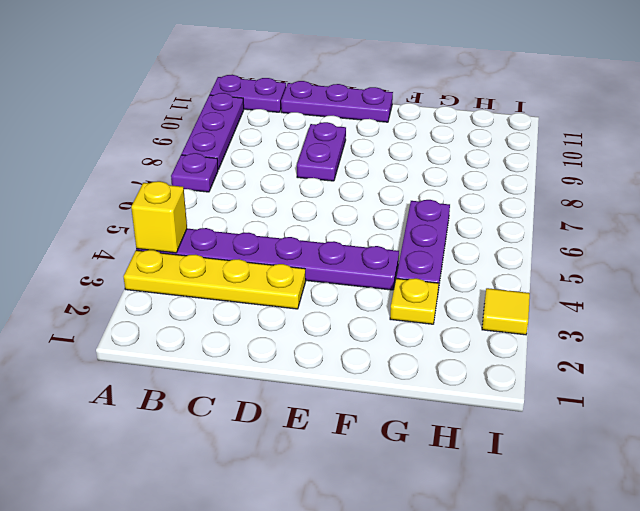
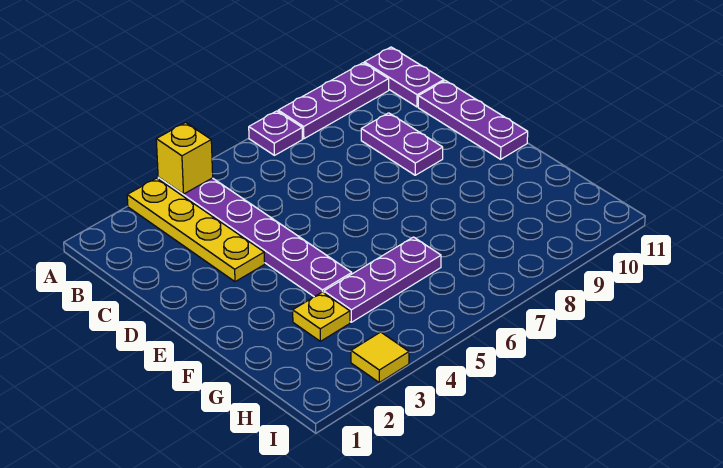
purple 1x2 plate [297,122,346,181] -> purple 1x2 plate turned to [361,113,443,175]

